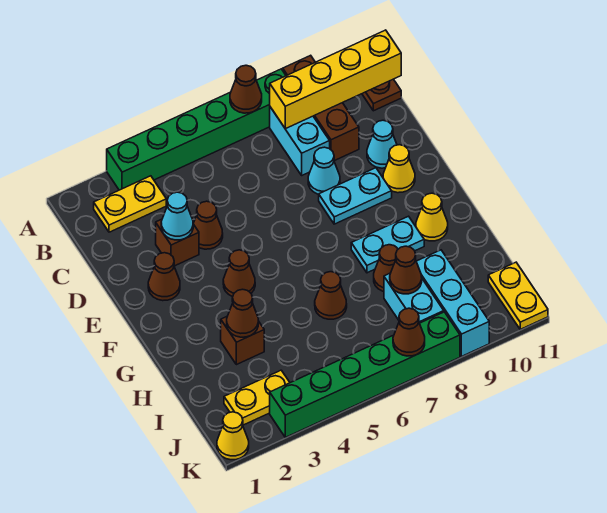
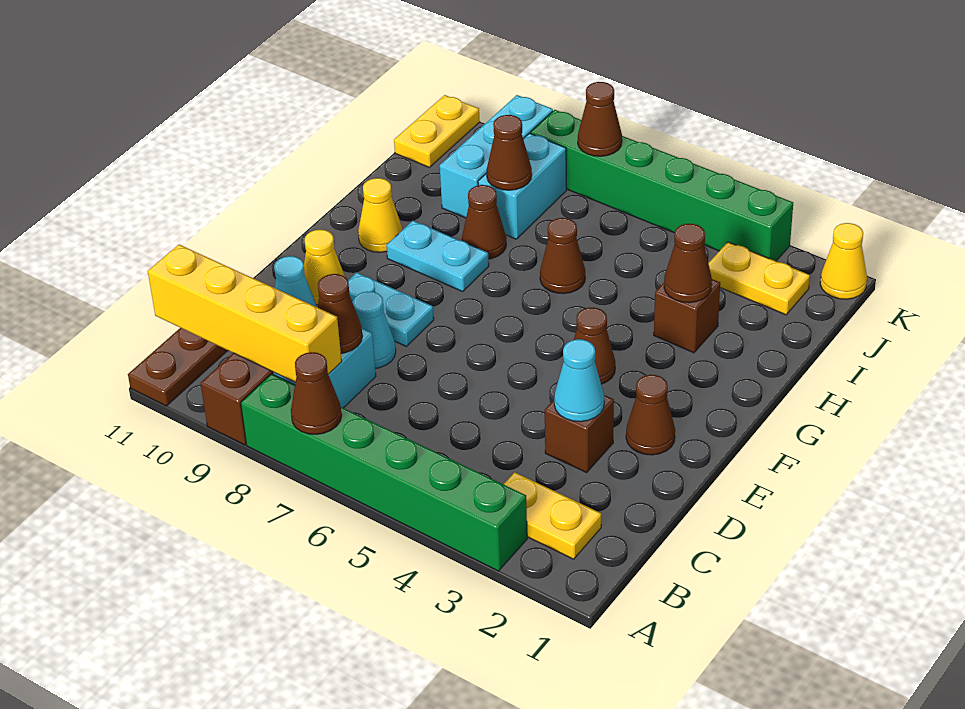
brown 1x1 cone [193,201,223,249] -> brown 1x1 cone moved to [318,274,363,353]

